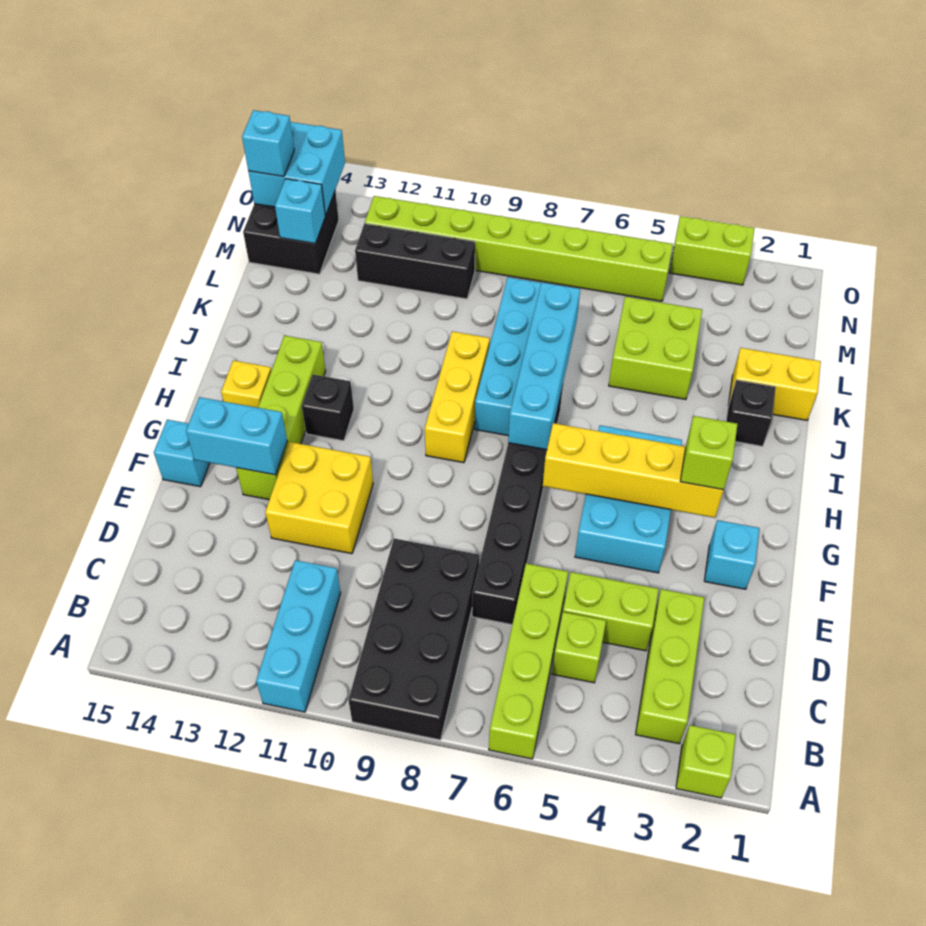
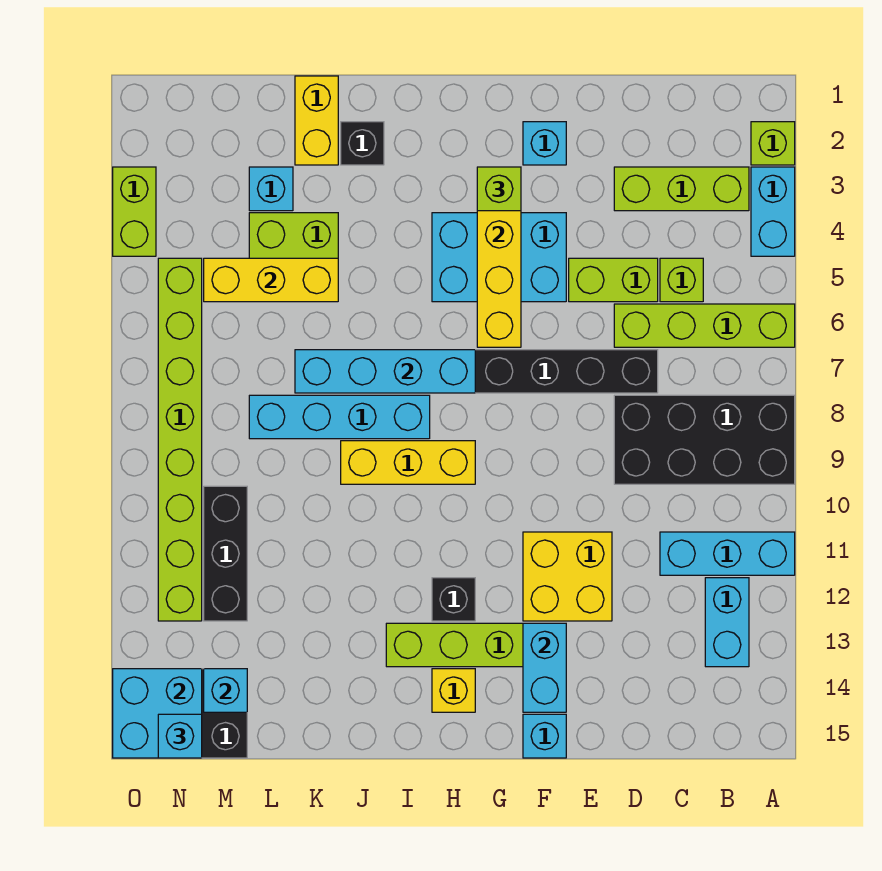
none -> cyan 1x2 brick [751,167,795,256]
none -> cyan 1x2 brick [705,578,749,667]
lime 1x2 brick [563,572,659,651] -> lime 1x2 brick turned to [569,258,658,302]
none -> yellow 1x3 brick [204,258,338,302]
none -> cyan 1x1 brick [249,167,293,211]

